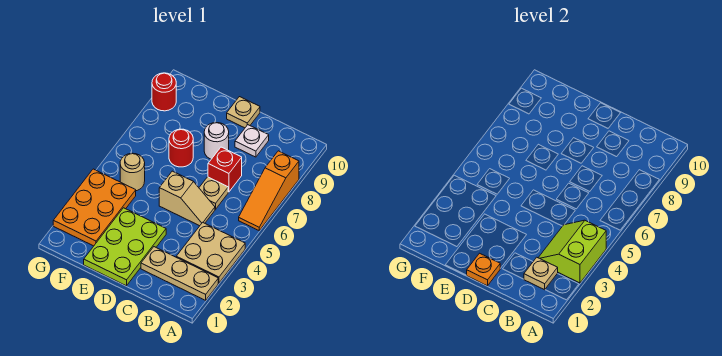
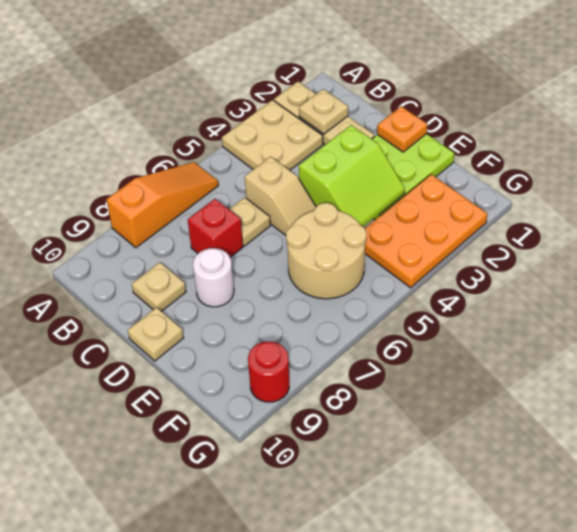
lime 2x2 slope [538,220,606,283] -> lime 2x2 slope moved to [299,125,405,227]
tan 1x2 slope [159,171,215,226] -> tan 1x2 slope turned to [245,157,316,235]
white 1x1 plate [235,125,269,157] -> tan 1x1 plate [132,262,186,311]
red 1x1 round brick [169,129,193,167] -> none
tan 1x1 round brick [120,153,145,191] -> tan 2x2 round brick [286,203,366,299]

